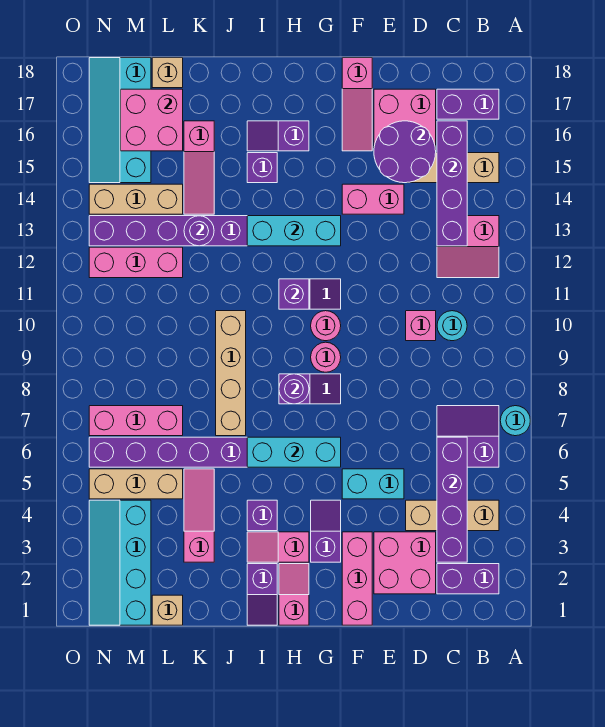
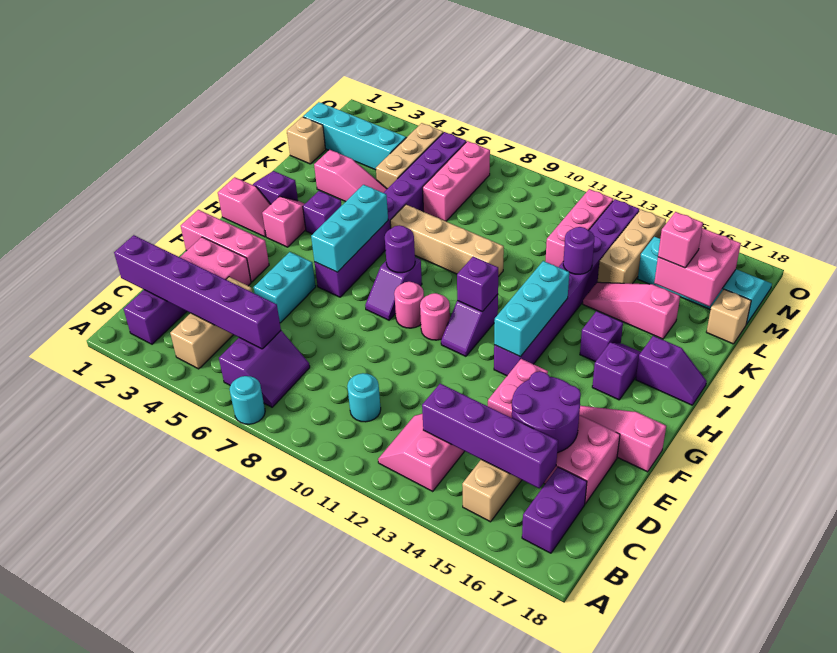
purple 1x4 brick [437,437,467,562] -> purple 1x6 brick [114,235,281,349]
pink 1x1 brick [406,311,436,341] -> pink 1x1 brick moved to [658,212,703,268]
purple 1x2 slope [311,500,341,562] -> purple 1x2 slope moved to [636,336,707,405]

